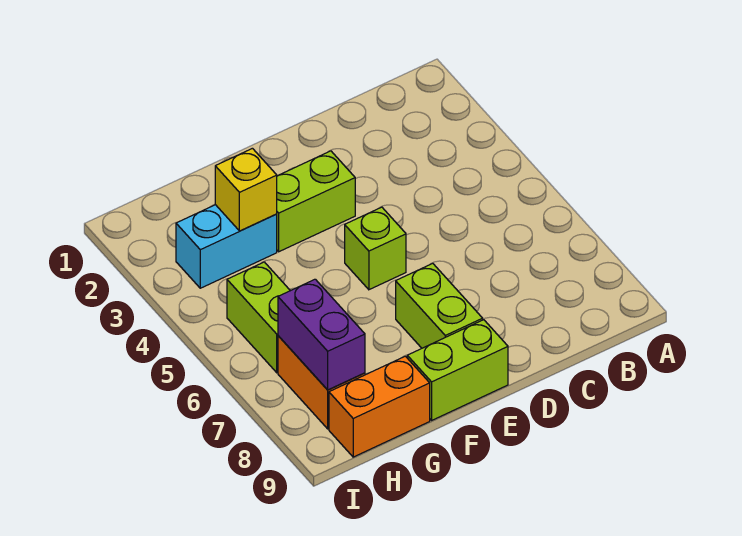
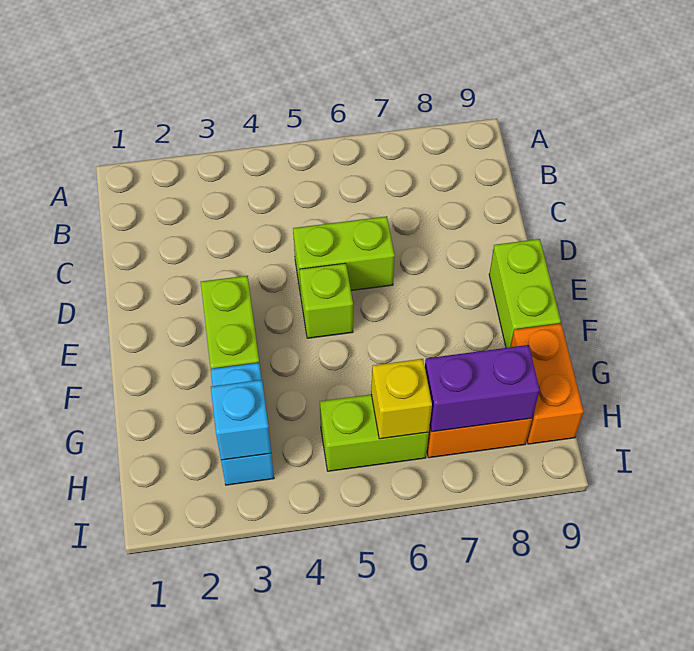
lime 1x2 brick [396,263,483,348] -> lime 1x2 brick moved to [293,216,395,295]
yellow 1x1 brick [215,148,277,231] -> yellow 1x1 brick moved to [371,359,432,439]
none -> cyan 1x1 brick [211,380,271,460]

